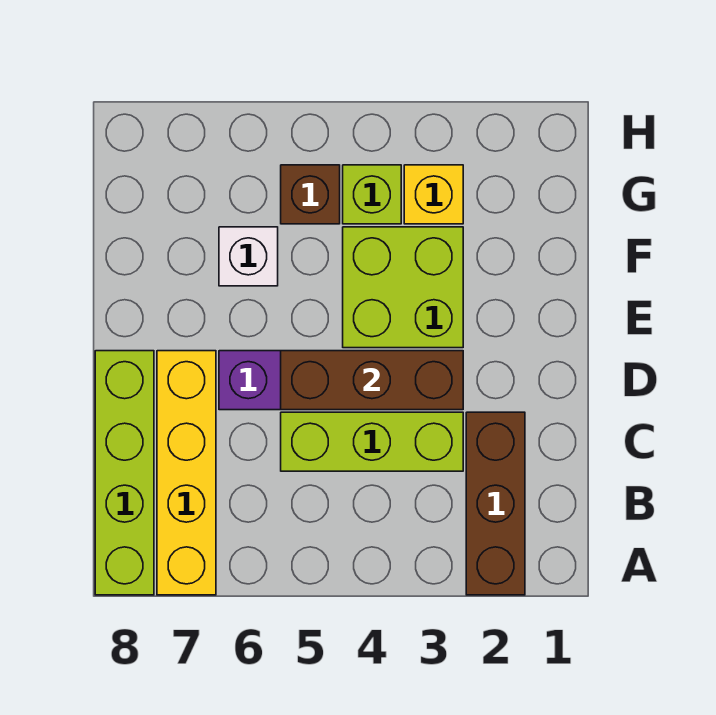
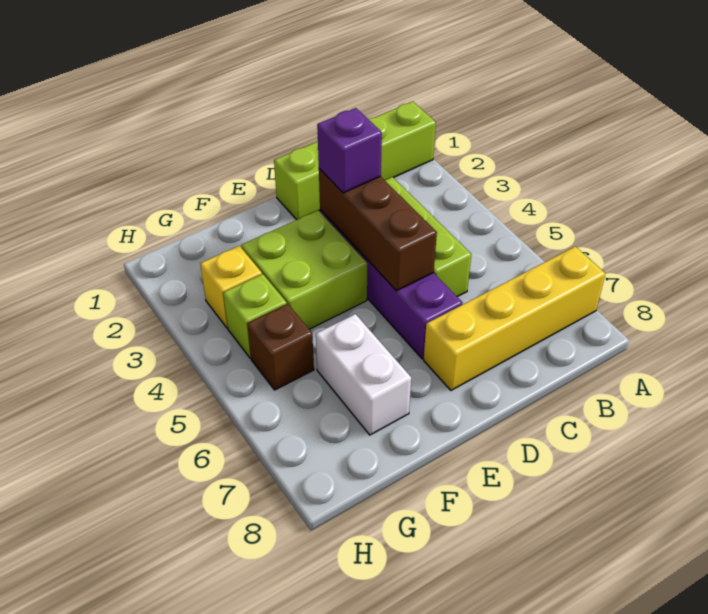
brown 1x3 brick [466,412,525,595] -> none
lime 1x4 brick [95,351,154,595] -> lime 1x4 brick moved to [274,101,436,220]
none -> purple 1x1 brick [317,108,382,193]
white 1x1 brick [219,227,278,286] -> white 1x2 brick [316,314,411,435]

